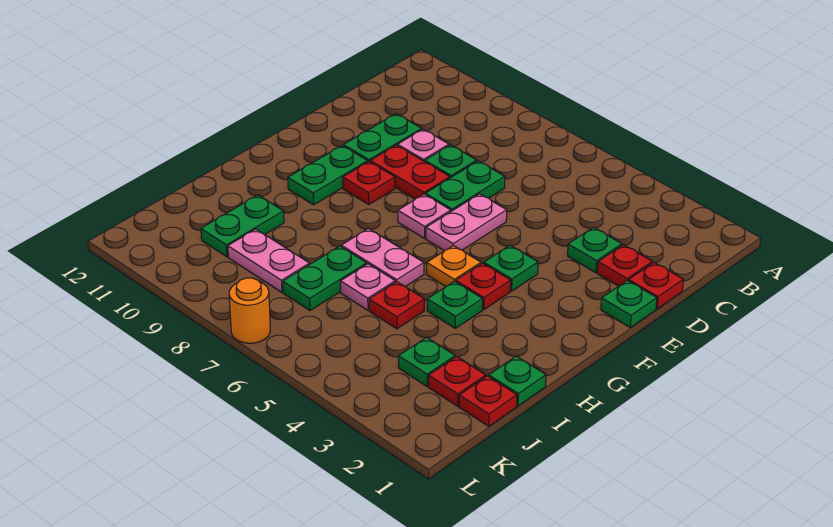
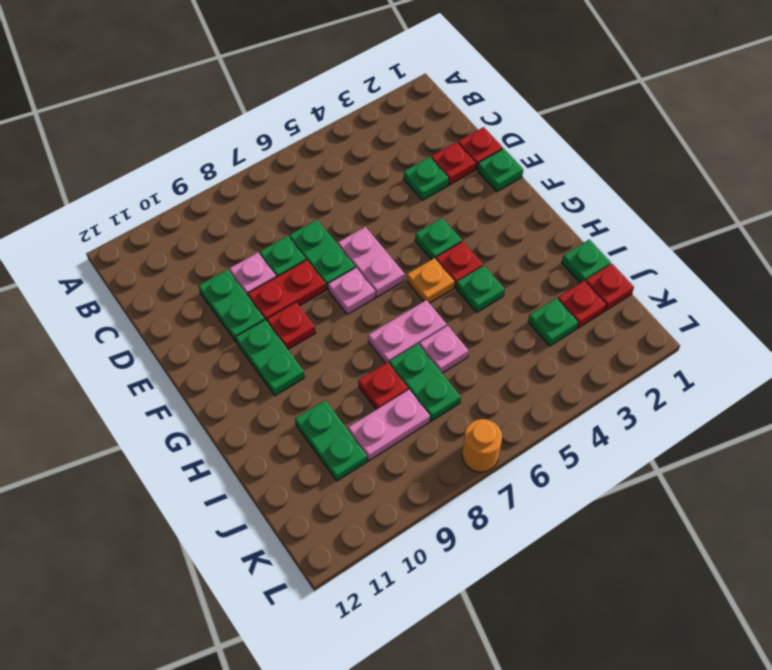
red 1x1 plate [369,282,425,329] -> red 1x1 plate moved to [358,362,408,410]

